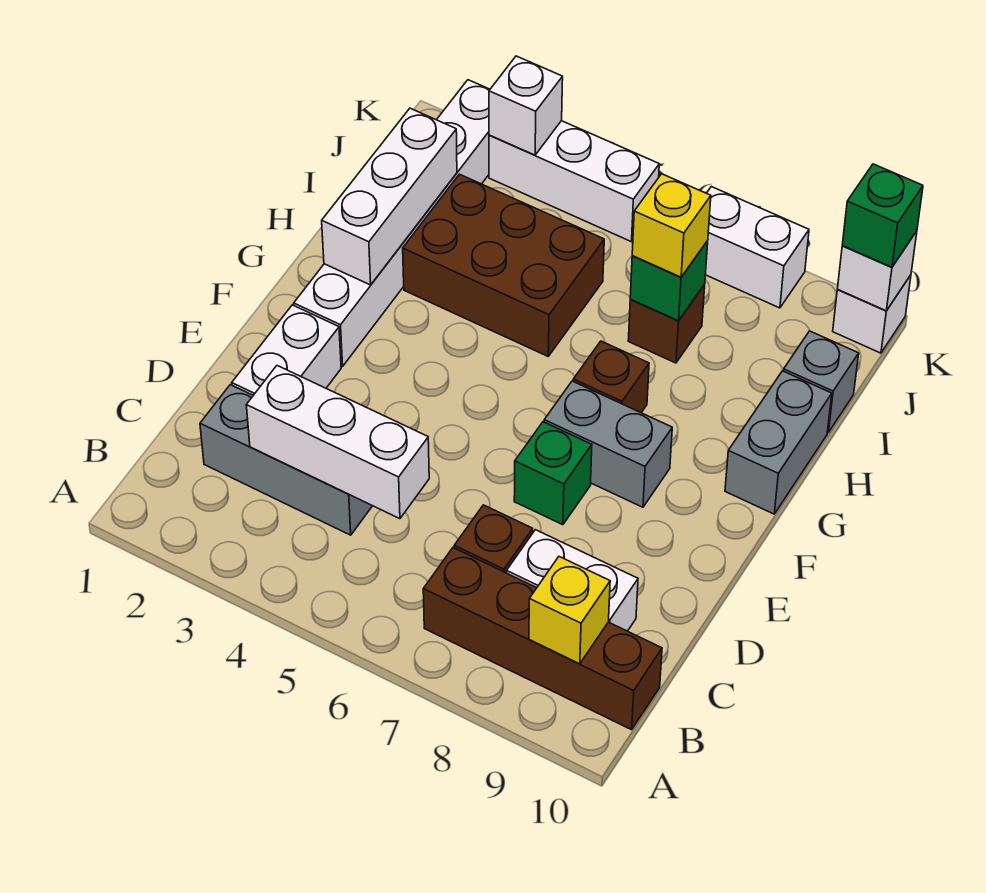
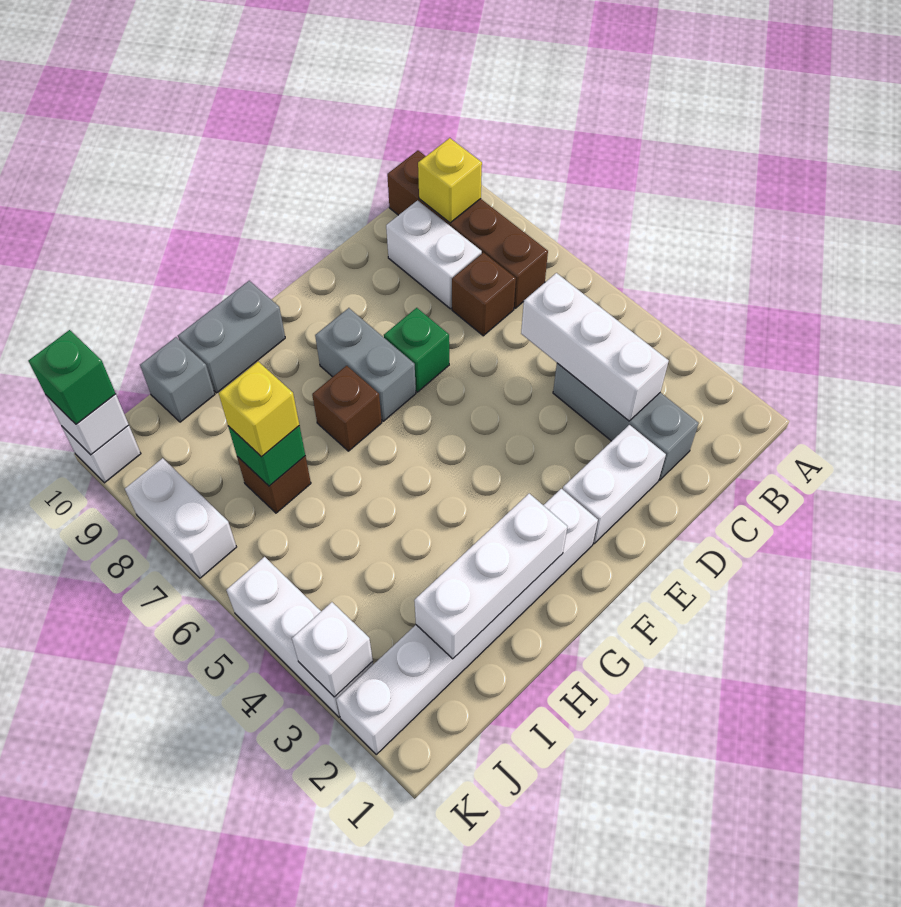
brown 2x3 brick [403,174,604,356] -> none

